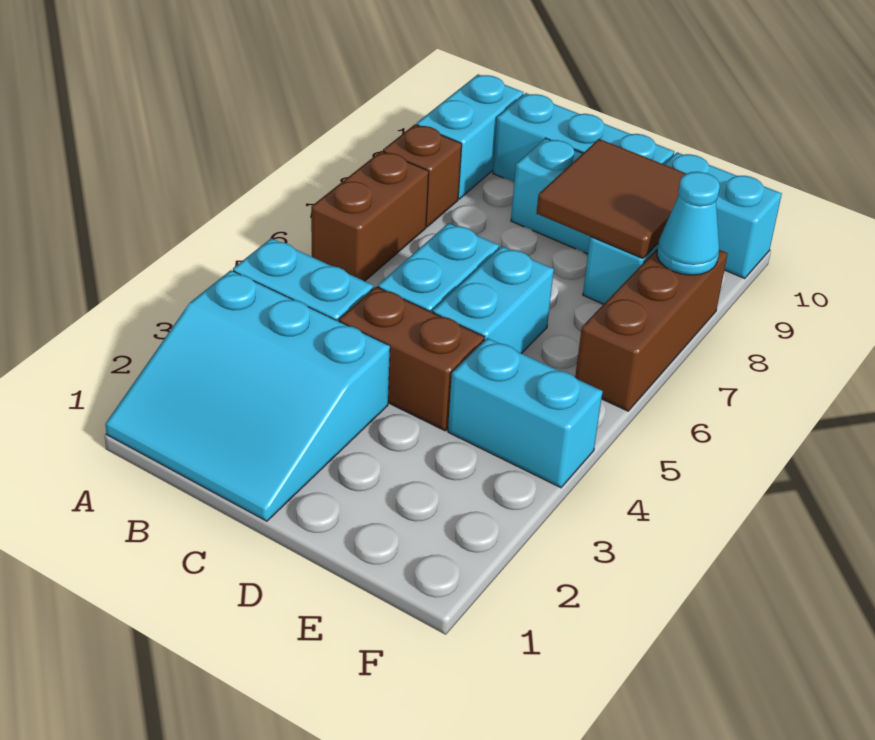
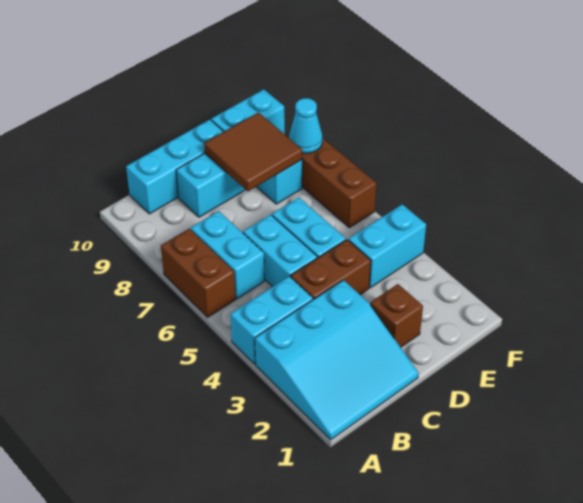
brown 1x1 brick [383,124,462,227] -> brown 1x1 brick moved to [370,284,423,347]
cyan 1x2 brick [417,74,524,199] -> cyan 1x2 brick moved to [191,211,265,299]

